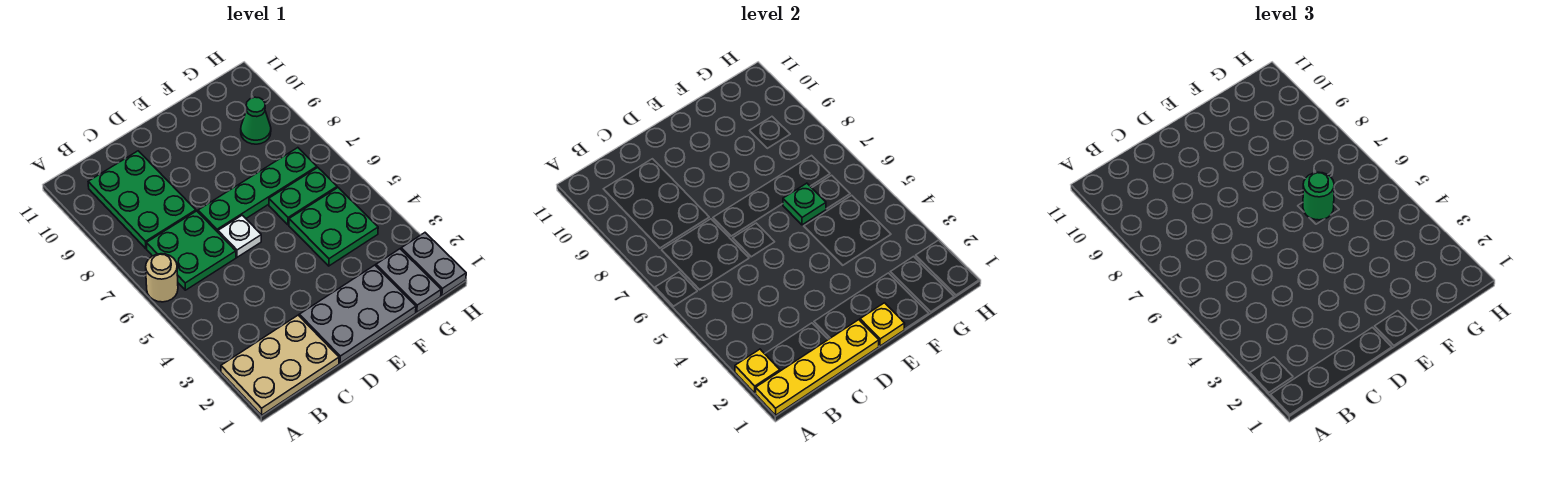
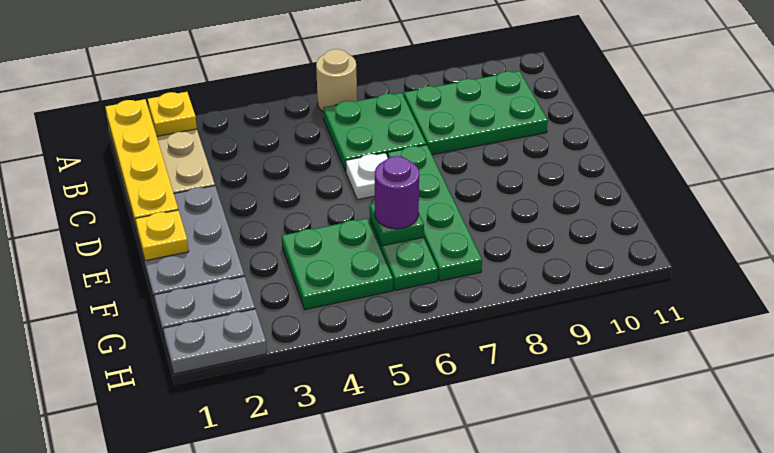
green 1x1 round brick [1303,172,1334,220] -> purple 1x1 round brick [375,156,419,229]
green 1x1 cone [241,97,271,144] -> none

